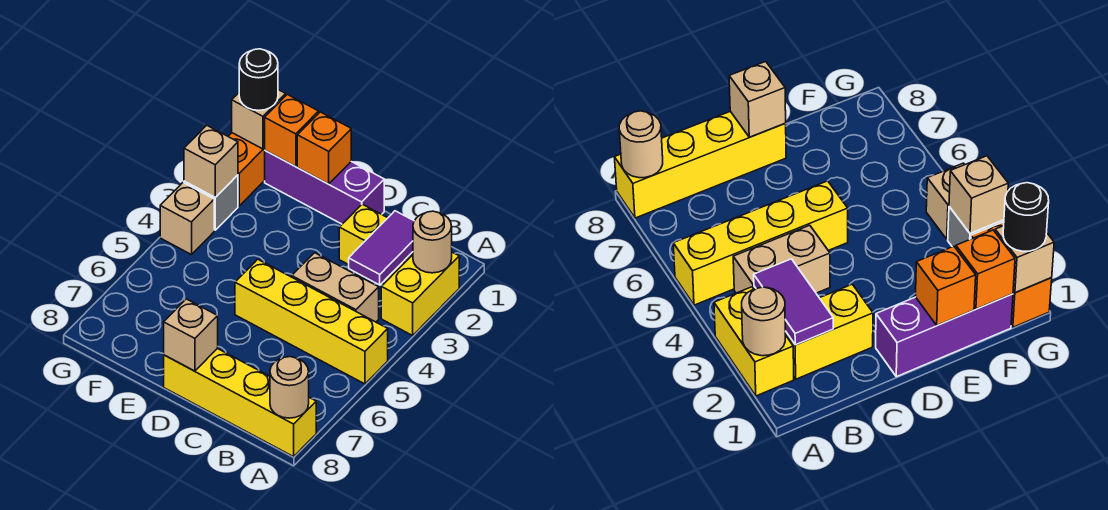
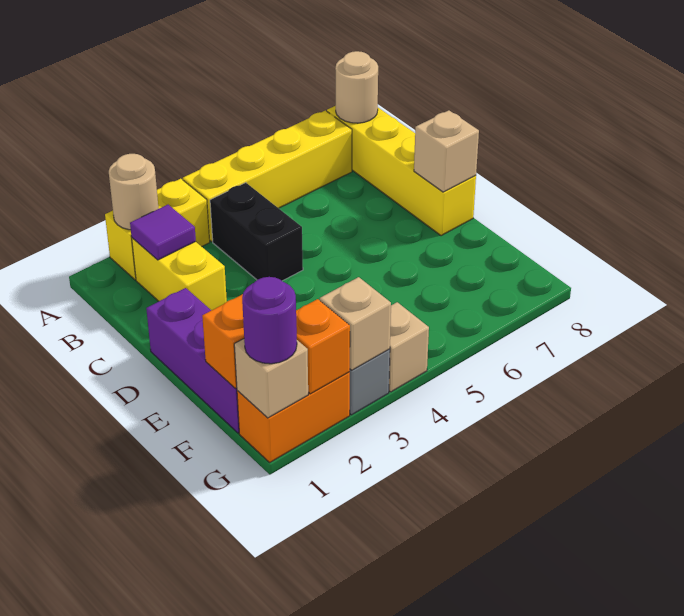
yellow 1x4 brick [235,259,388,384] -> yellow 1x4 brick turned to [183,110,352,242]
purple 1x2 tile [349,211,414,285] -> purple 1x1 tile [130,205,196,260]
tan 1x2 brick [292,253,379,322] -> black 1x2 brick [210,183,303,281]
orange 1x1 brick [297,112,351,184] -> orange 1x1 brick moved to [296,299,350,394]
black 1x1 round brick [239,49,278,111] -> purple 1x1 round brick [242,277,297,364]

